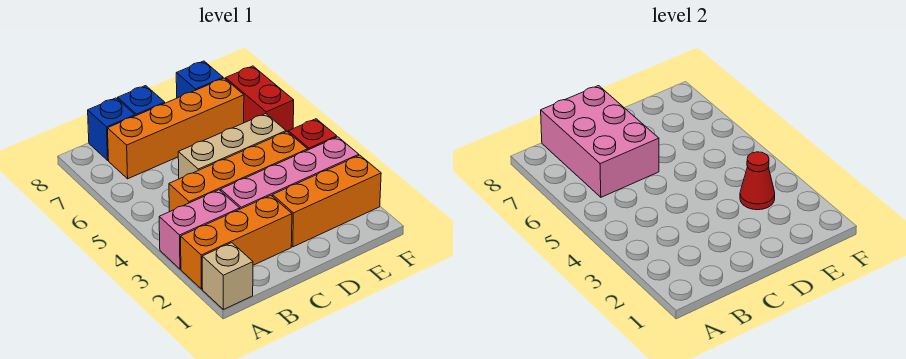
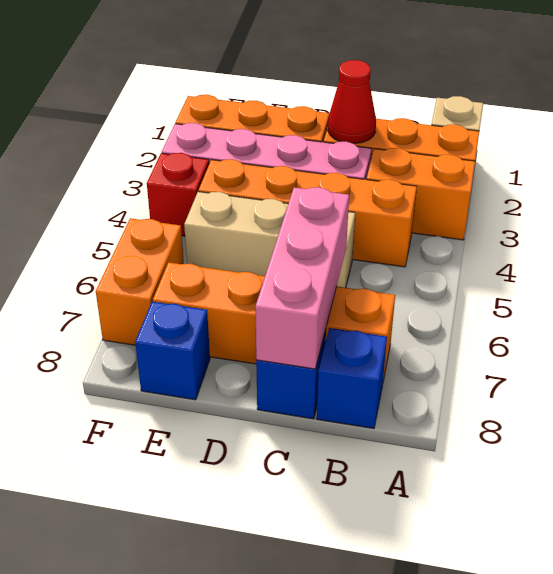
pink 1x2 brick [159,190,240,269] -> orange 1x2 brick [367,148,475,240]
pink 2x3 brick [541,86,659,197] -> pink 1x3 brick [255,187,349,369]
red 1x1 cone [740,152,775,210] -> red 1x1 cone moved to [328,60,376,143]
red 1x2 brick [226,66,294,132] -> orange 1x2 brick [96,218,184,345]

